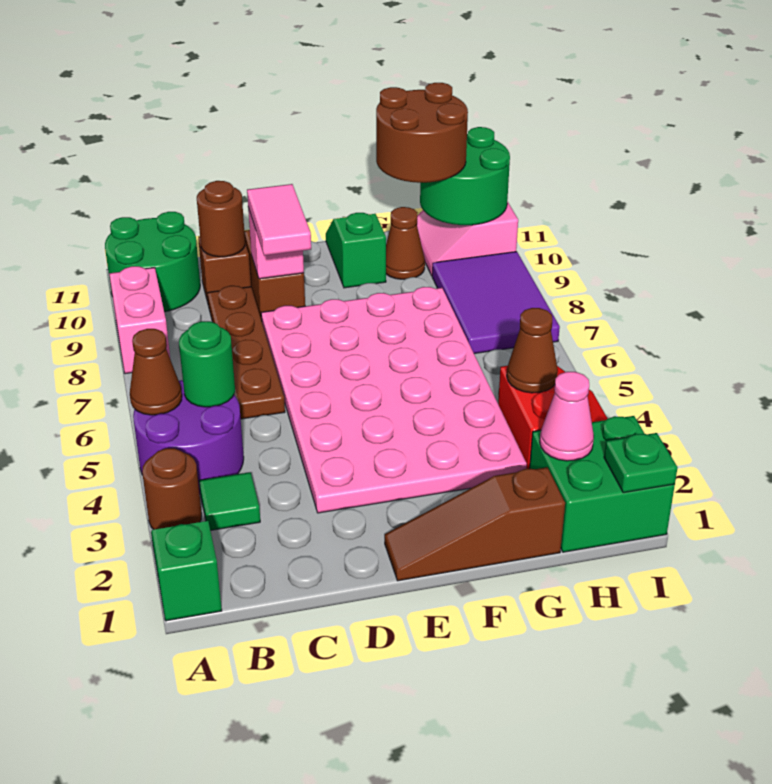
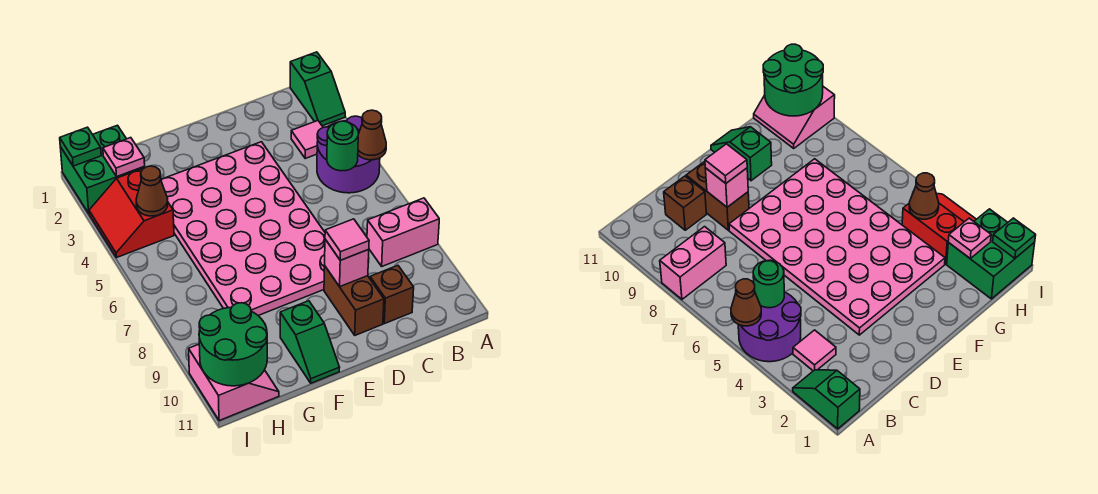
brown 1x1 round brick [142,448,202,530] -> none
pink 1x2 brick [109,266,170,374] -> pink 1x2 brick turned to [367,198,439,266]
green 2x2 round brick [105,212,200,312] -> none
green 1x1 tile [199,472,260,530] -> pink 1x1 tile [291,121,323,158]
brown 1x4 plate [207,286,285,419] -> none
brown 1x1 round brick [197,181,245,257] -> none
pink 1x2 tile [247,184,311,256] -> pink 1x1 tile [325,219,369,260]
brown 1x3 slope [385,467,565,581] -> none
brown 1x1 cone [386,207,425,279] -> none
brown 2x2 round brick [376,83,468,183] -> none
pink 1x1 cone [540,372,594,461] -> pink 1x1 plate [103,138,145,177]
purple 2x3 tile [432,251,560,354] -> none

